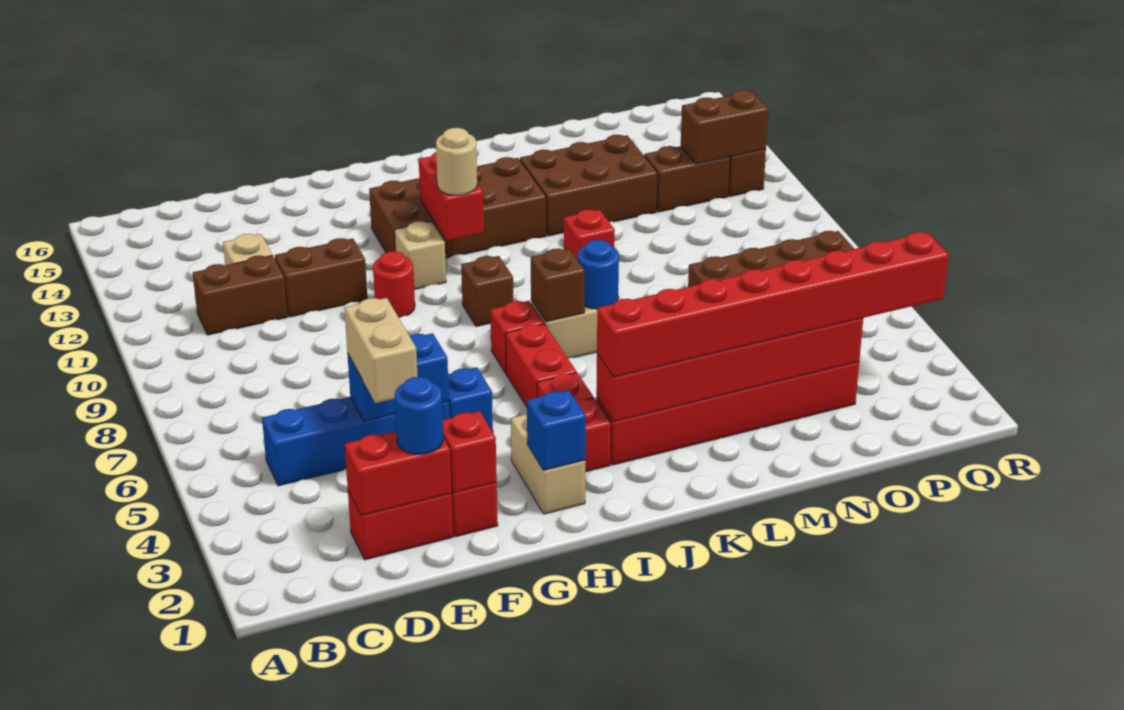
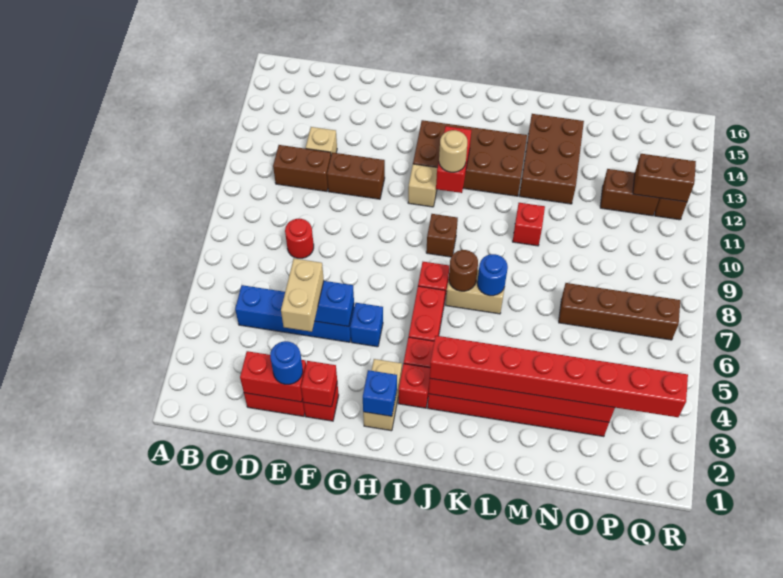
red 1x1 round brick [373,251,415,318] -> red 1x1 round brick moved to [285,219,314,258]
brown 1x1 brick [531,249,585,322] -> brown 1x1 round brick [449,250,478,291]
brown 2x3 brick [520,135,658,236] -> brown 2x3 brick turned to [519,114,584,204]

